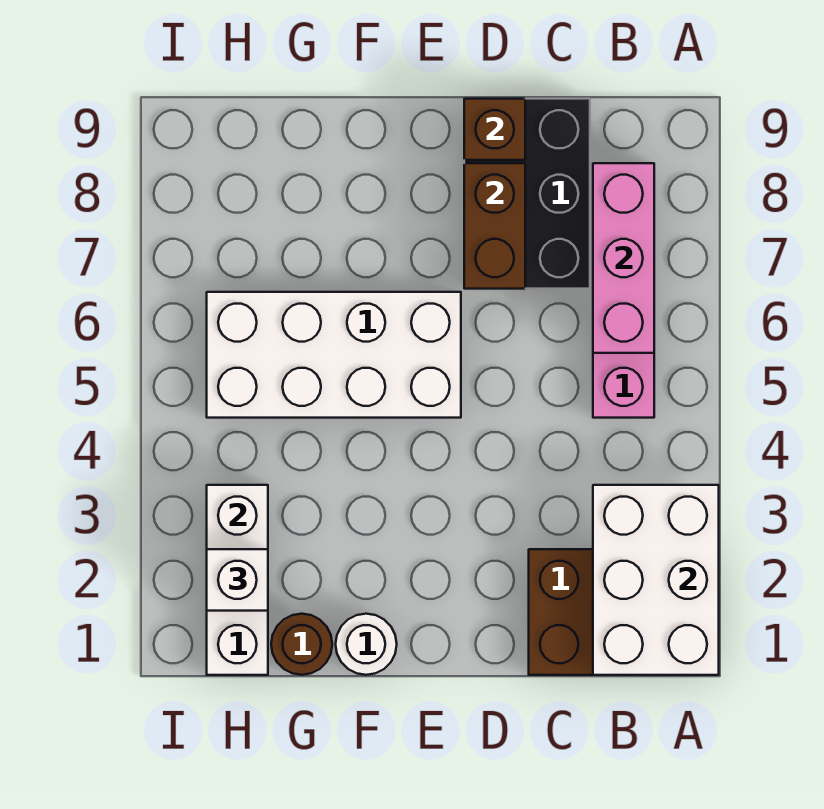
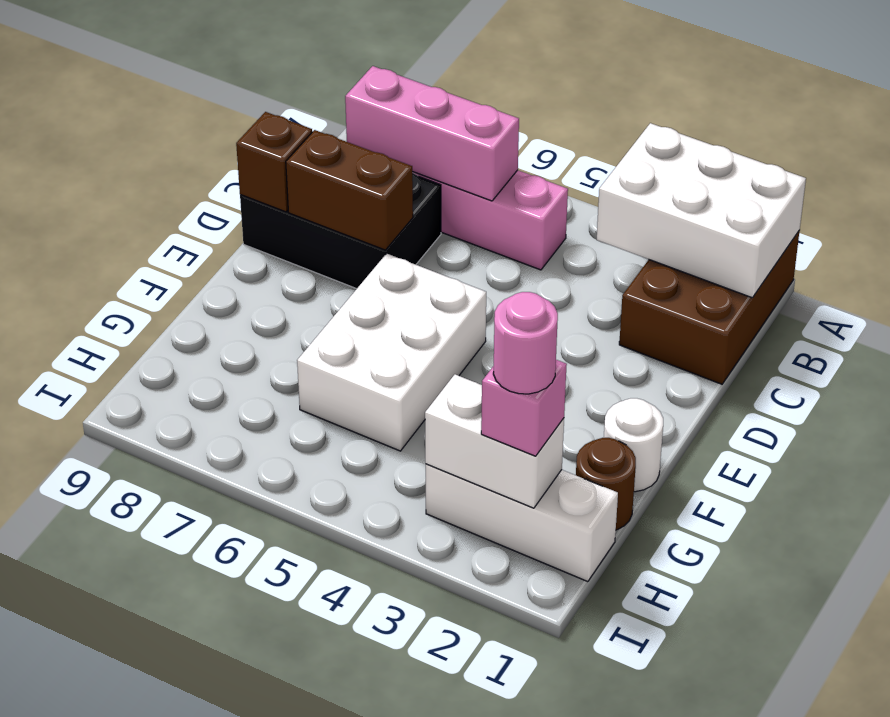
white 2x4 brick [207,292,461,418] -> white 2x3 brick [297,253,486,451]
white 1x1 brick [207,549,268,611] -> pink 1x1 brick [481,360,567,456]
none -> pink 1x1 round brick [493,292,558,394]

